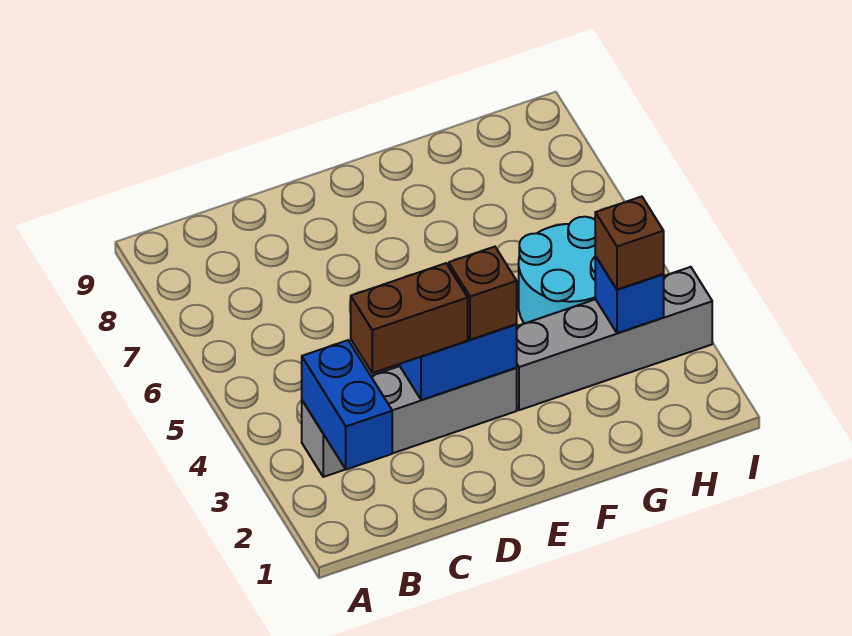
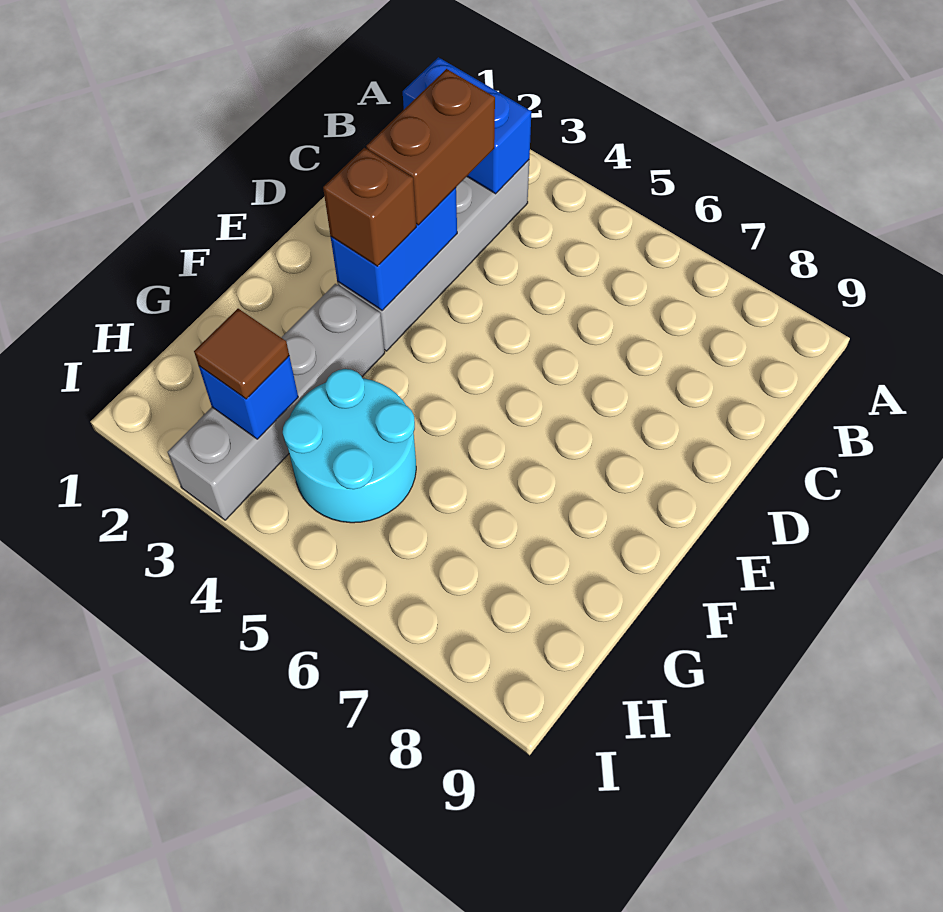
brown 1x1 brick [595,196,664,290] -> brown 1x1 tile [194,309,289,399]

